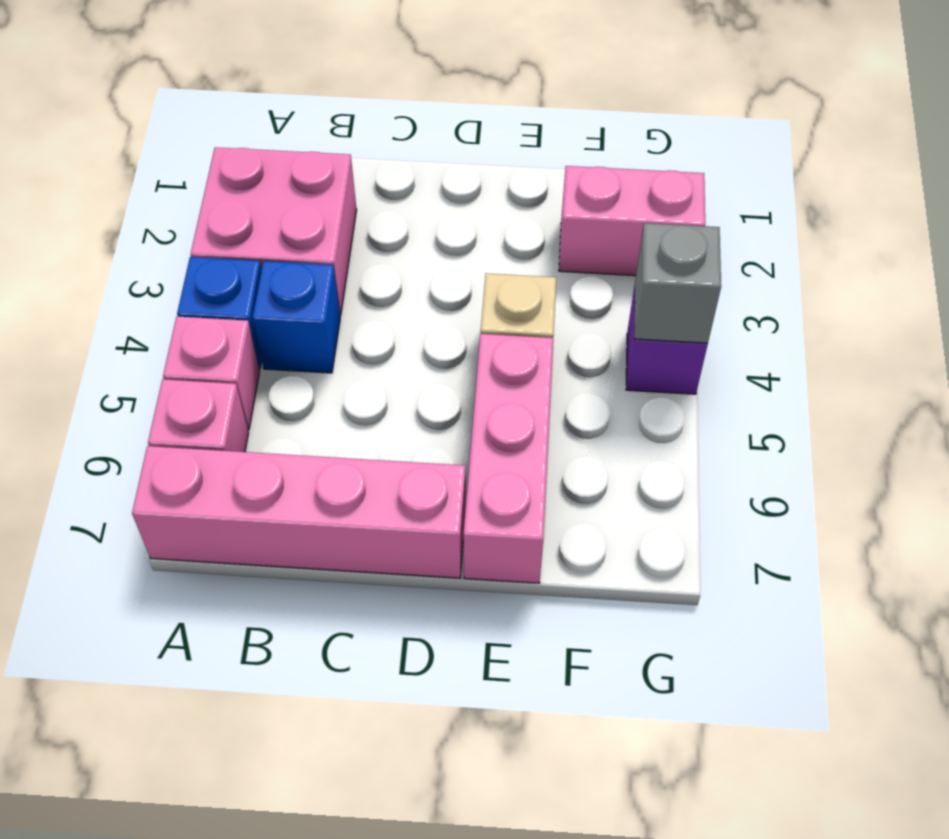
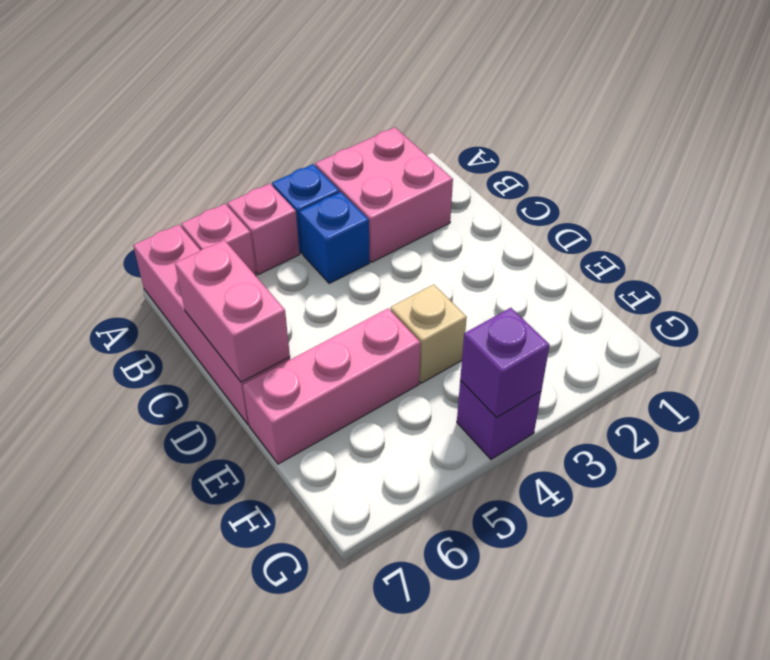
pink 1x2 brick [559,166,705,276] -> pink 1x2 brick moved to [175,240,290,382]
grey 1x1 brick [634,223,721,344] -> purple 1x1 brick [460,308,550,418]

